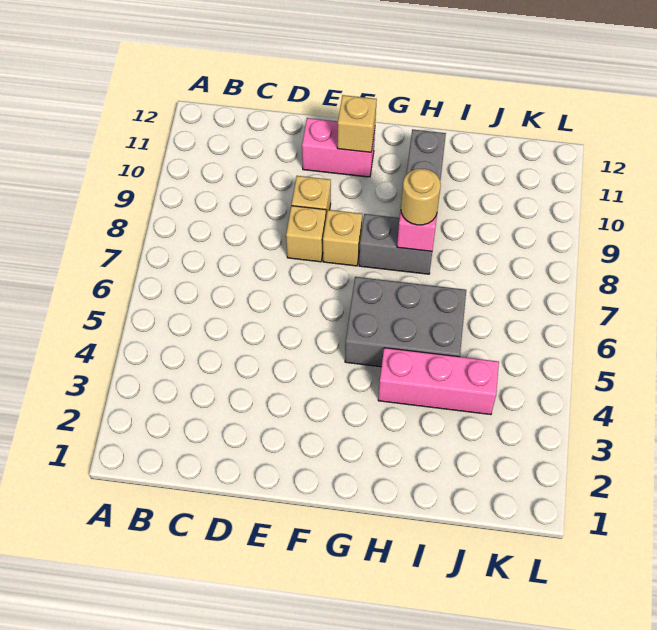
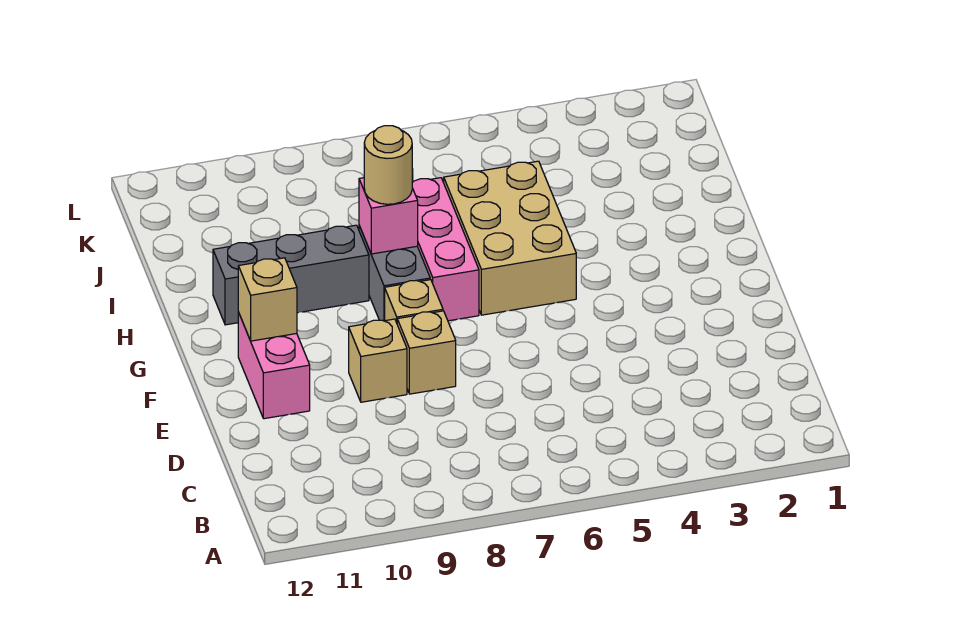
grey 2x3 brick [345,277,466,367] -> tan 2x3 brick [444,161,576,315]
pink 1x3 brick [378,348,499,415] -> pink 1x3 brick moved to [412,178,479,321]

